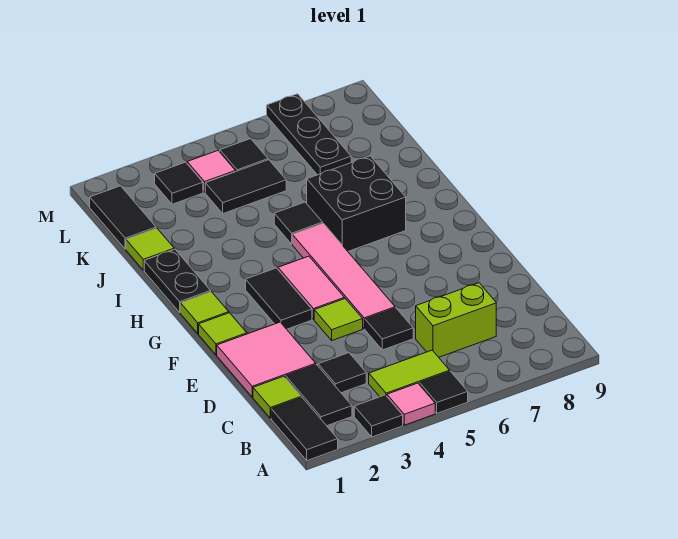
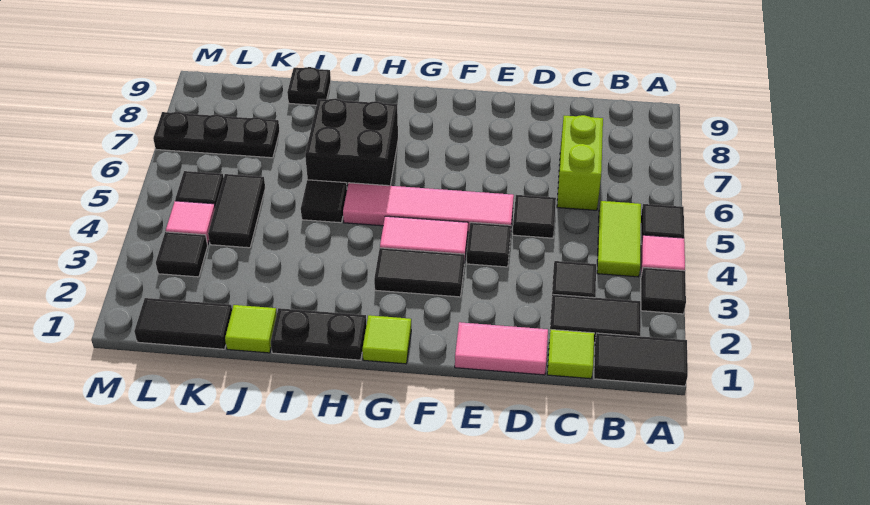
pink 2x2 tile [217,322,316,397] -> pink 1x2 tile [455,322,548,375]
lime 1x1 tile [314,299,363,340] -> black 1x1 tile [466,222,511,267]
lime 1x1 tile [199,313,247,355] -> none
none -> black 1x1 plate [287,67,331,105]

